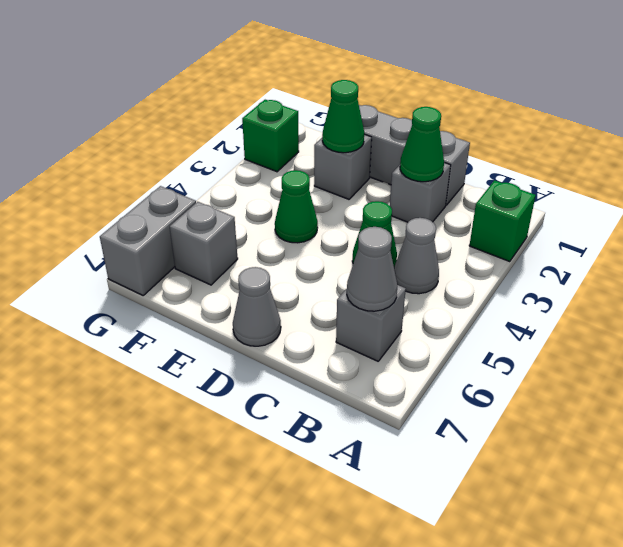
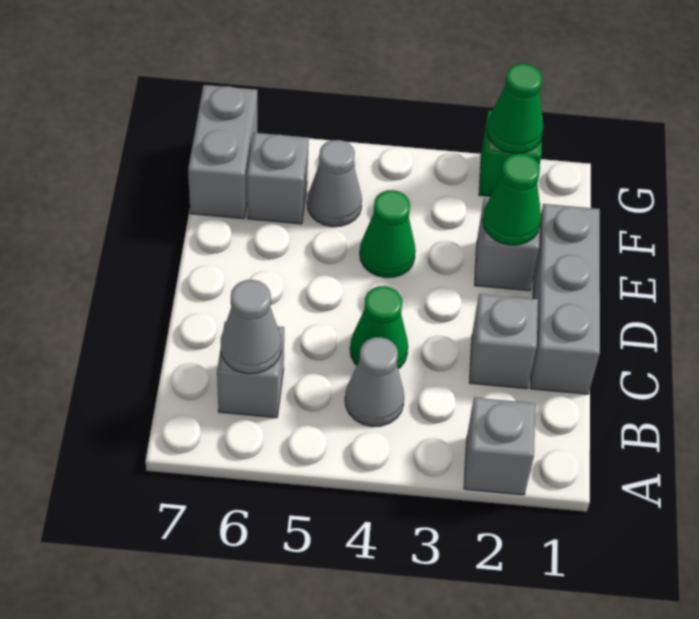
green 1x1 brick [469,180,536,262] -> grey 1x1 brick [464,398,535,495]
green 1x1 cone [400,107,444,182] -> green 1x1 cone moved to [487,64,544,153]
grey 1x1 cone [233,267,281,346] -> grey 1x1 cone moved to [307,140,362,227]
grey 1x2 brick [100,186,196,295] -> grey 1x2 brick turned to [188,85,257,219]

